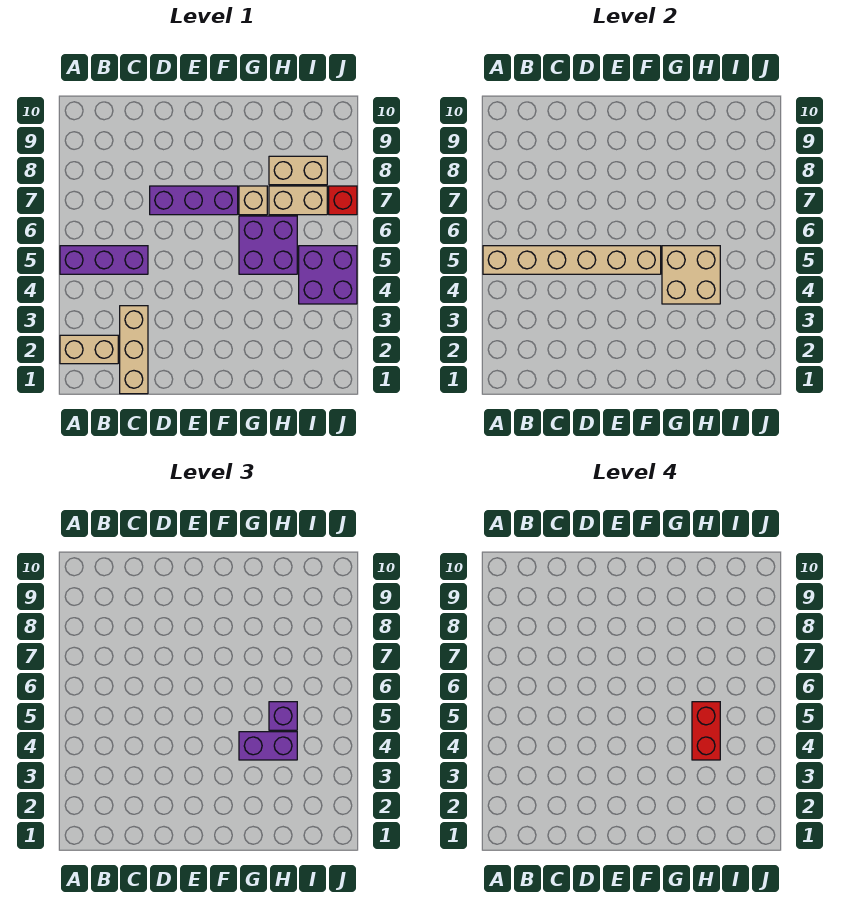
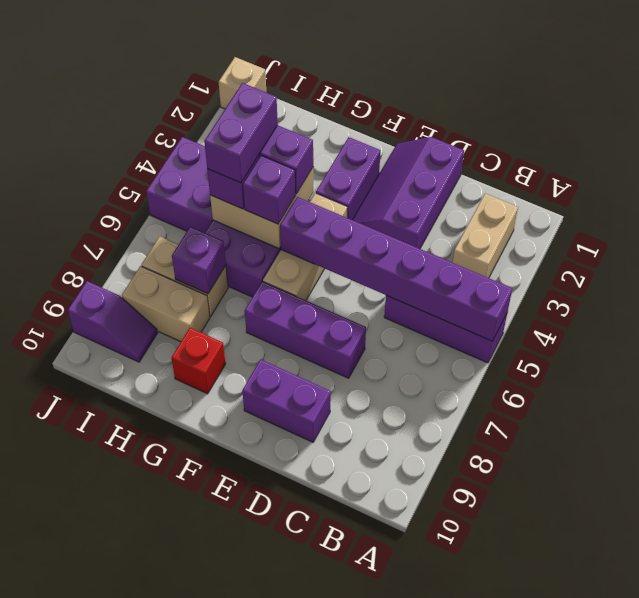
tan 1x2 brick [60,335,118,364] -> tan 1x2 brick turned to [453,193,518,278]
tan 1x6 brick [483,246,661,274] -> purple 1x6 brick [280,197,512,341]
tan 1x3 brick [120,306,148,394] -> tan 1x3 brick moved to [263,193,347,300]
none -> purple 2x3 slope [353,137,464,249]
none -> purple 1x2 brick [242,360,331,442]
none -> purple 1x2 brick [316,137,381,220]
none -> purple 1x1 brick [243,156,296,224]
tan 1x1 brick [239,186,267,215] -> tan 1x1 brick moved to [219,57,266,109]
red 1x2 brick [692,702,720,760] -> purple 1x2 brick [204,83,278,183]
none -> purple 1x1 brick [172,227,226,294]
none -> purple 1x2 slope [68,281,157,362]
red 1x1 brick [329,186,357,215] -> red 1x1 brick moved to [171,328,226,394]

